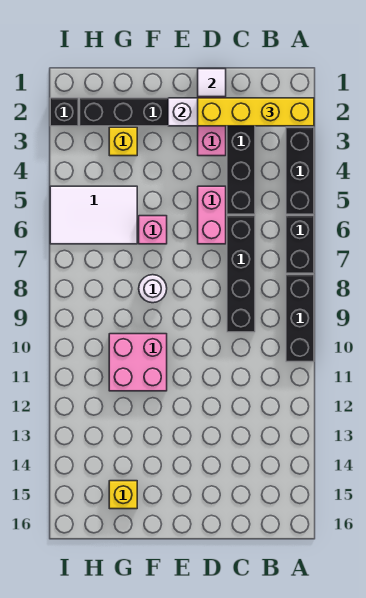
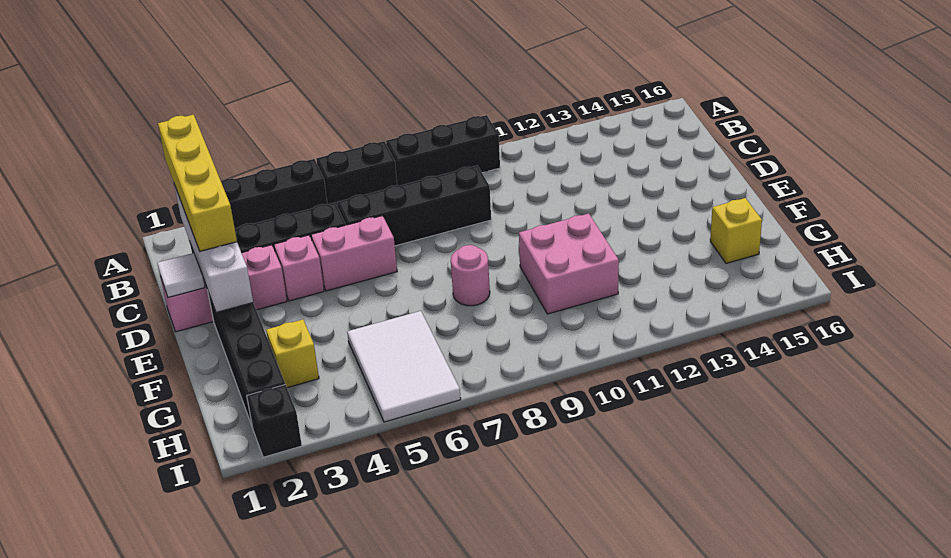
pink 1x1 brick [139,216,167,244] -> pink 1x1 brick moved to [274,235,324,301]
white 1x1 round brick [139,275,167,303] -> pink 1x1 round brick [451,245,490,306]

